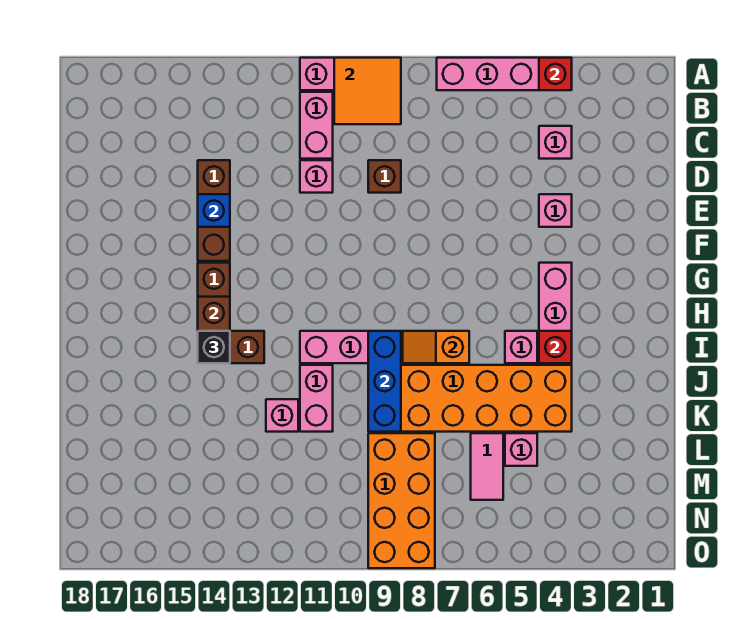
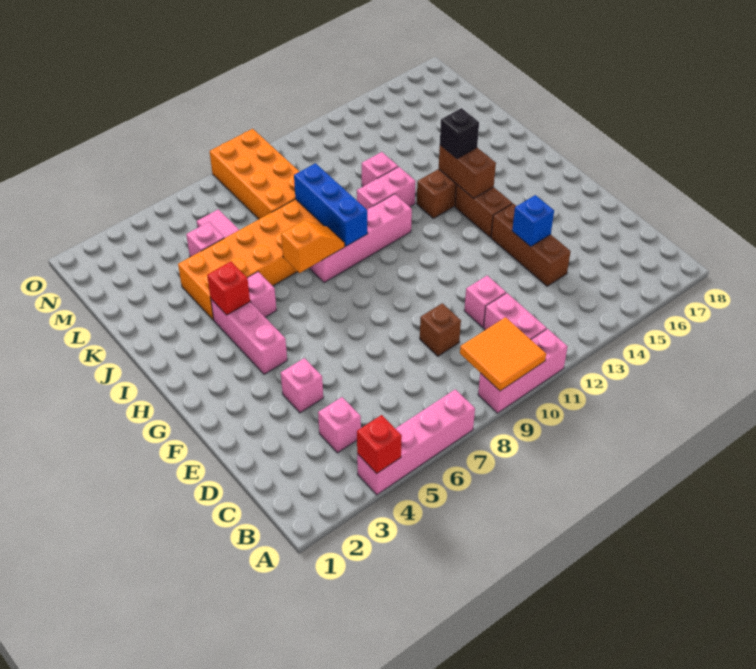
pink 1x2 brick [300,365,333,432] -> pink 1x2 brick turned to [357,167,416,209]

